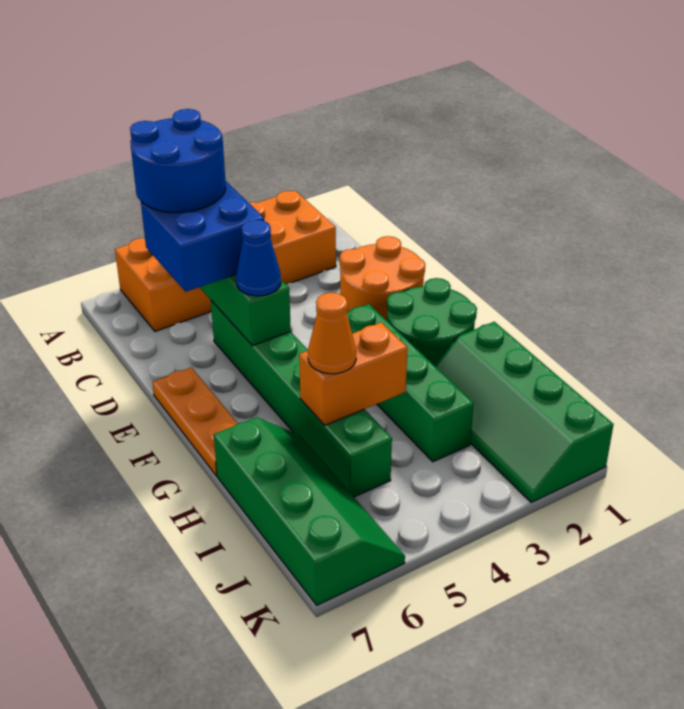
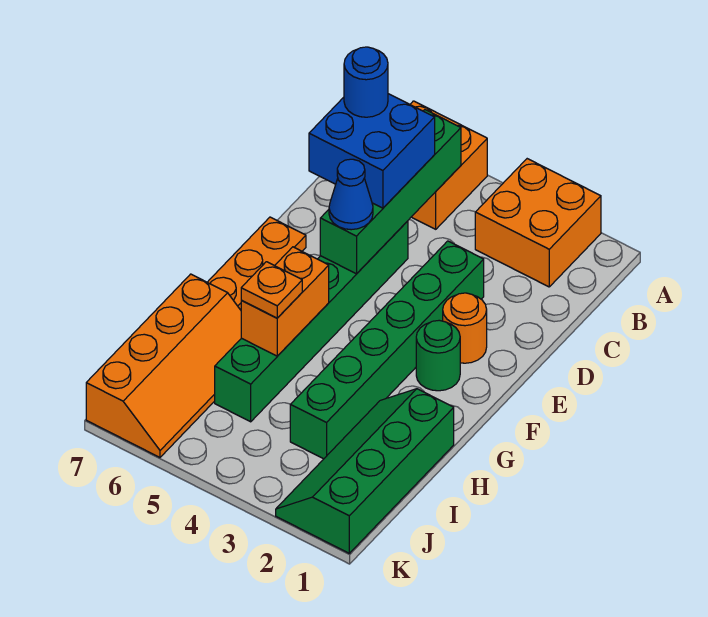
blue 2x2 round brick [130,109,226,212] -> blue 1x1 round brick [344,47,388,117]
orange 2x2 round brick [340,236,425,321] -> orange 1x1 round brick [443,293,487,363]
green 2x2 round brick [387,278,477,366] -> green 1x1 round brick [416,320,460,391]
green 1x4 brick [347,304,474,462] -> green 1x6 brick [290,241,484,459]
orange 1x2 brick [299,322,407,425] -> orange 1x2 brick turned to [241,247,329,356]
orange 1x1 cone [308,292,356,374] -> orange 1x1 plate [241,262,302,318]
green 2x4 slope [214,417,405,605] -> orange 2x4 slope [86,274,241,457]

